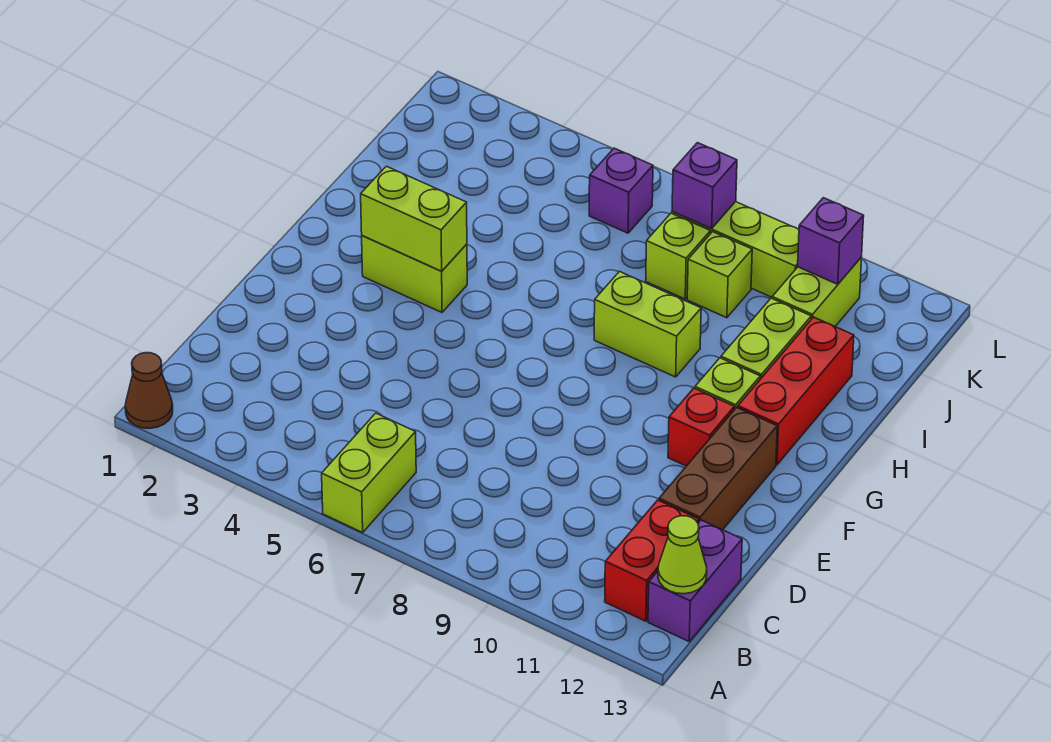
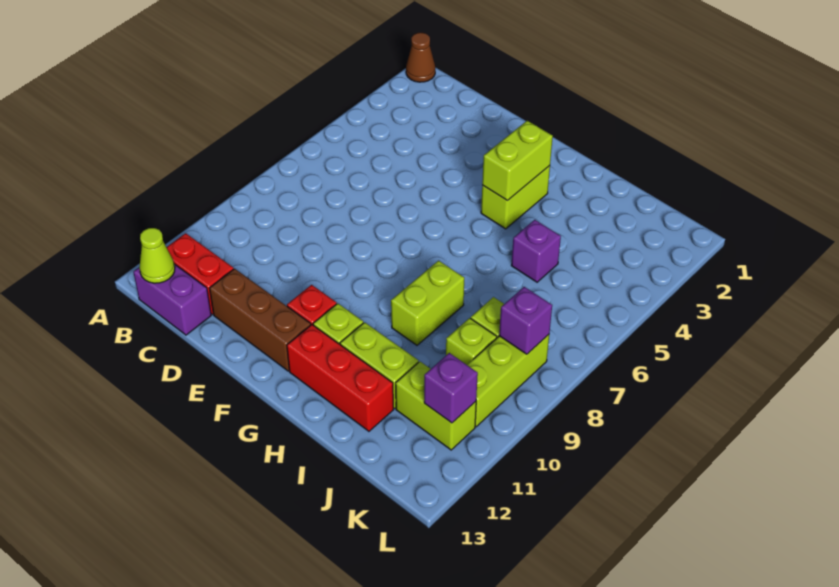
lime 1x2 brick [322,413,416,533] -> none
purple 1x1 brick [589,148,653,233] -> purple 1x1 brick moved to [511,220,561,282]

